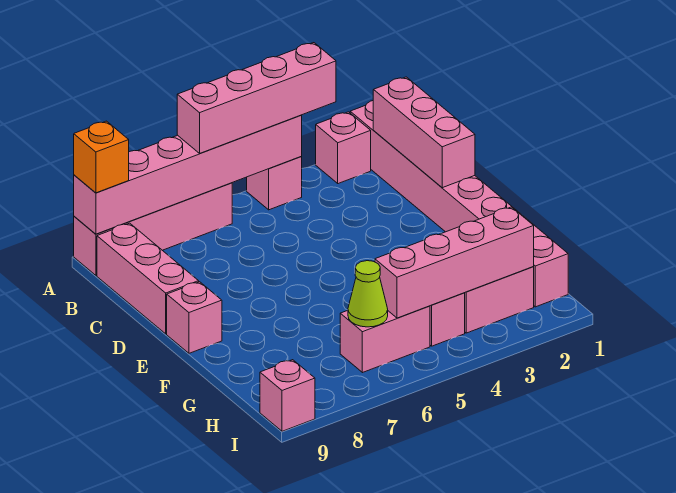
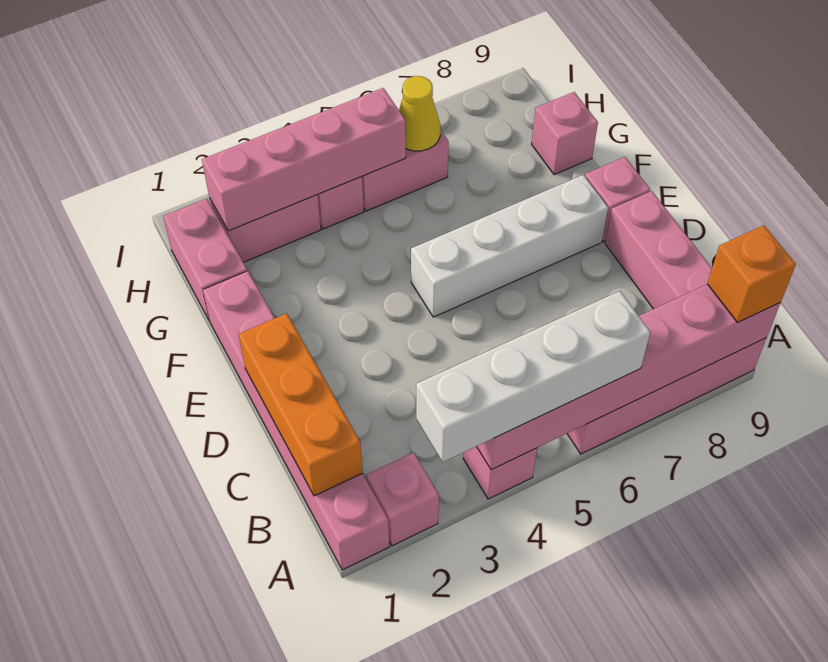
pink 1x4 brick [177,43,336,153] -> white 1x4 brick [416,291,650,462]
pink 1x3 brick [373,77,475,188] -> orange 1x3 brick [239,313,362,496]
none -> white 1x4 brick [411,175,608,317]
lime 1x1 cone [348,261,388,327] -> yellow 1x1 cone [399,76,440,151]
pink 1x1 brick [260,360,315,431] -> pink 1x1 brick moved to [532,92,598,175]

